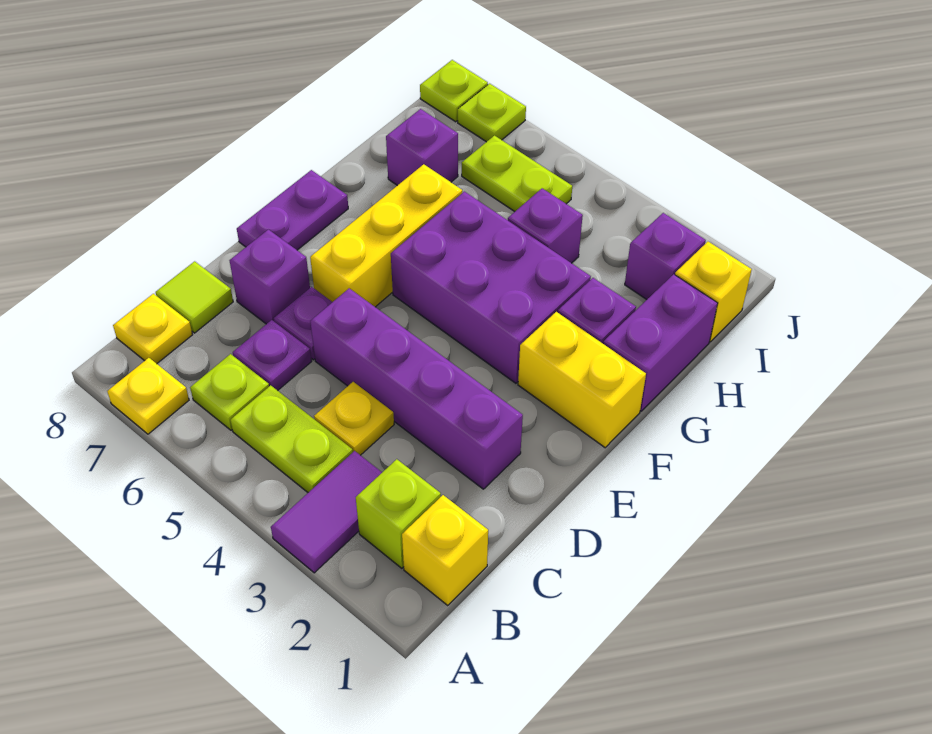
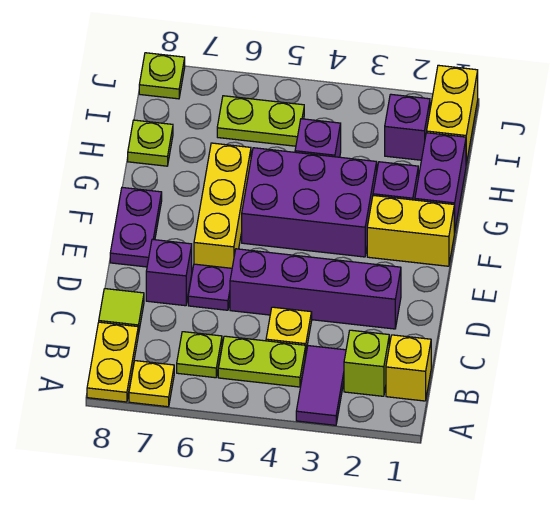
yellow 1x1 plate [113,294,192,364] -> yellow 1x2 plate [87,322,138,402]
purple 1x1 plate [233,320,312,391] -> none
purple 1x1 brick [386,109,458,186] -> none
yellow 1x1 brick [675,242,752,342] -> yellow 1x2 brick [427,65,478,164]
lime 1x1 plate [458,84,526,142] -> lime 1x1 plate moved to [128,120,173,166]

